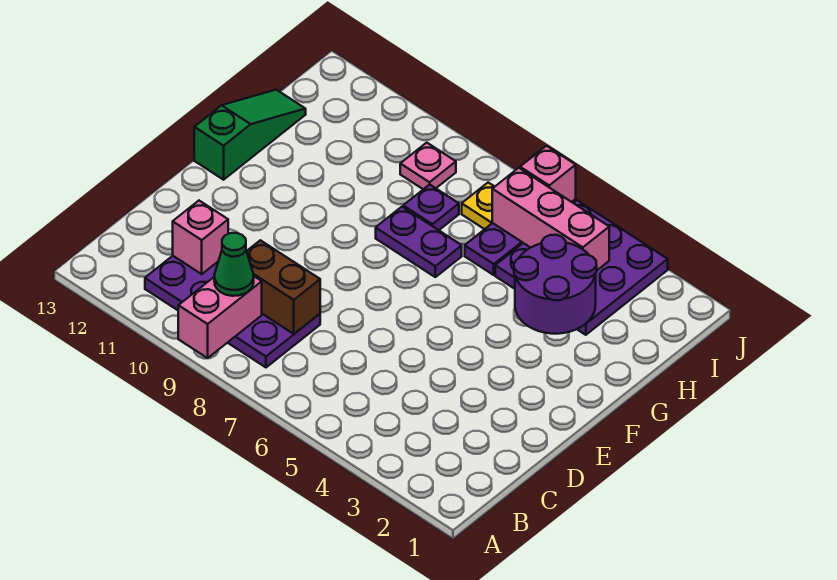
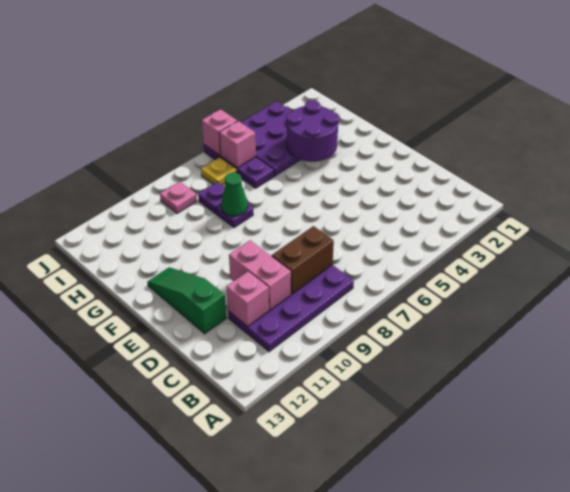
pink 1x2 brick [178,276,262,358] -> pink 1x2 brick moved to [229,240,291,310]
green 1x1 cone [214,233,254,296] -> green 1x1 cone moved to [221,173,248,216]
green 1x3 slope [194,90,306,180] -> green 1x3 slope moved to [147,267,226,334]
purple 1x2 plate [376,207,462,277] -> purple 1x1 plate [216,204,253,228]
pink 1x3 brick [492,168,609,270] -> pink 1x1 brick [219,121,256,168]

